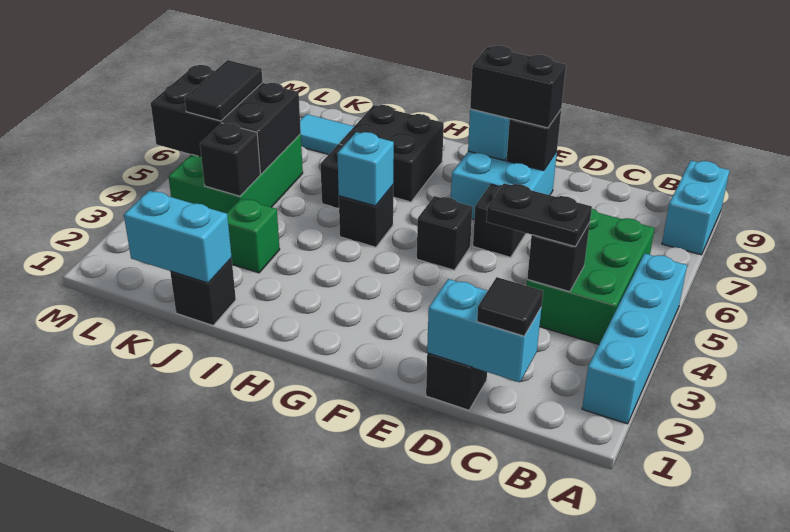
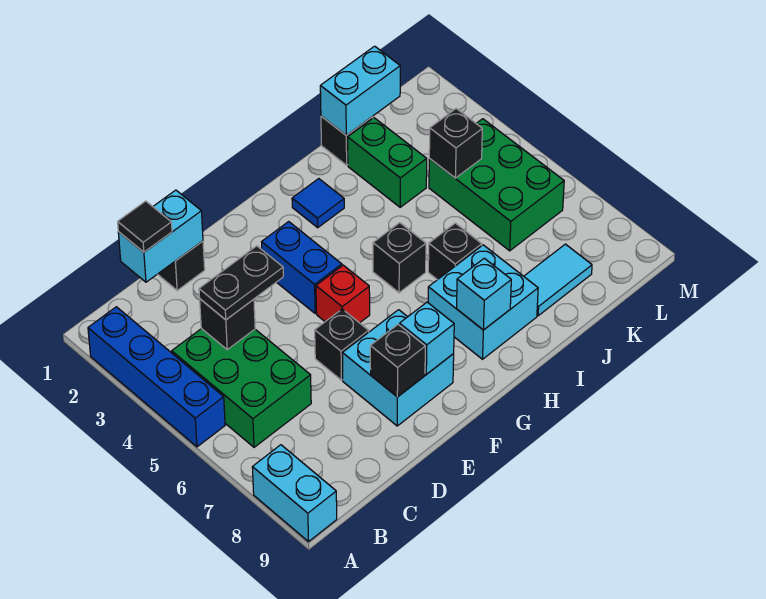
cyan 1x4 brick [582,253,687,424] -> blue 1x4 brick [88,307,225,447]
black 1x2 brick [470,46,566,128] -> none
none -> blue 1x2 brick [262,222,342,313]
black 1x1 brick [417,196,472,270] -> red 1x1 brick [316,265,370,323]
none -> blue 1x1 tile [292,179,344,228]
cyan 1x1 brick [337,132,394,206] -> cyan 1x1 brick moved to [456,258,511,330]
black 2x2 brick [339,105,444,202] -> cyan 2x2 brick [428,245,538,359]
green 1x1 brick [227,199,280,273] -> green 1x2 brick [348,118,427,207]
black 2x3 brick [151,65,301,174] -> none
black 1x2 tile [185,60,263,121] -> none

